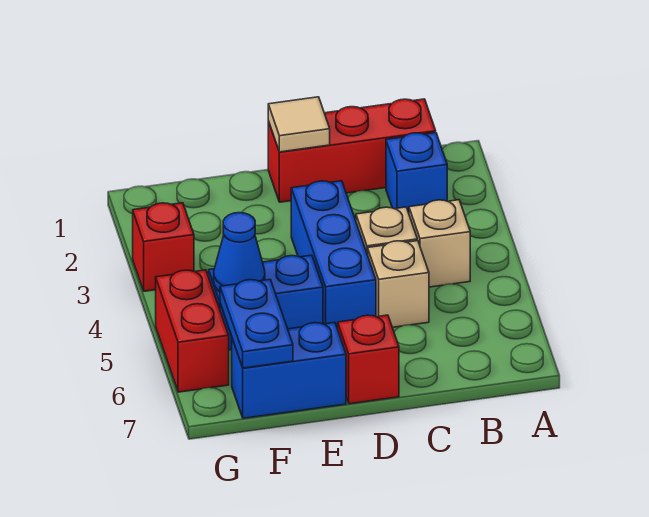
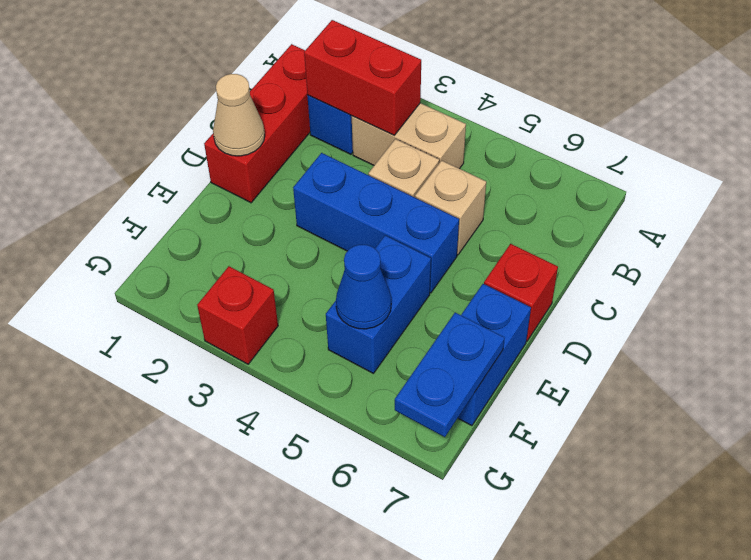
tan 1x1 brick [409,200,470,287] -> tan 1x2 brick [352,103,466,169]
tan 1x1 tile [268,97,330,152] -> tan 1x1 cone [213,74,265,156]
blue 1x2 plate [220,280,293,368] -> blue 1x2 plate turned to [395,313,504,437]
red 1x2 brick [156,270,229,392] -> red 1x2 brick moved to [304,20,421,135]

